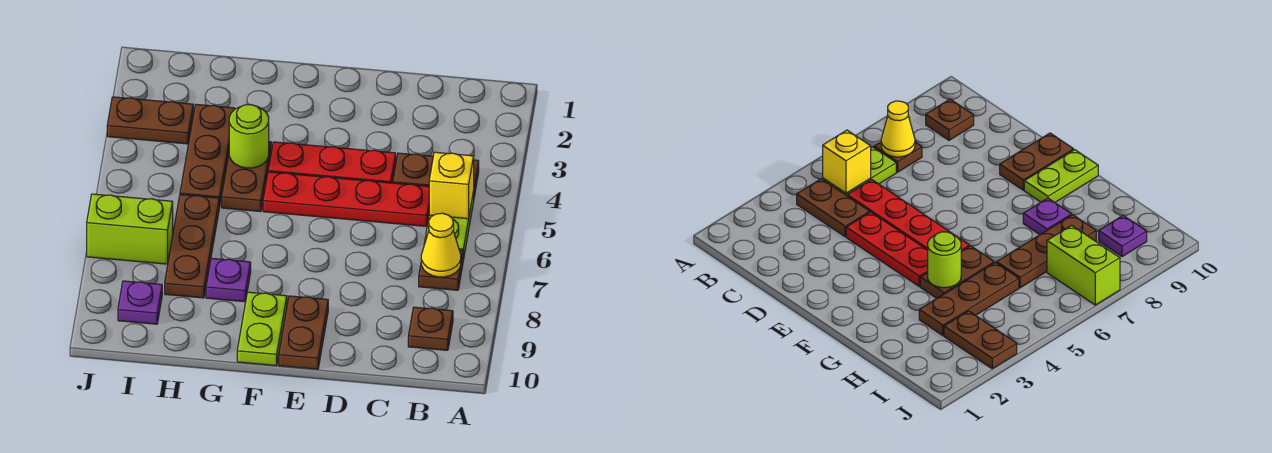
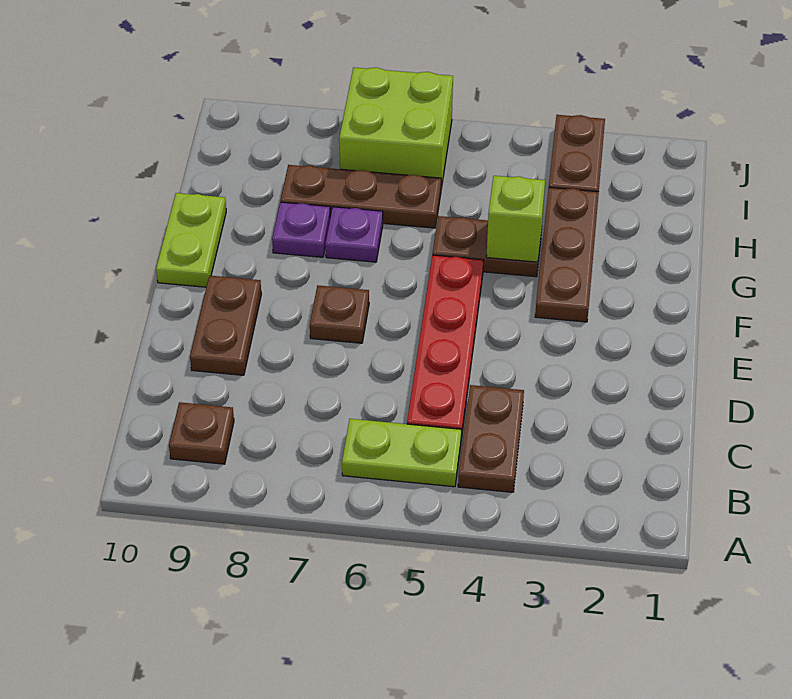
yellow 1x1 brick [429,152,474,219] -> none
brown 1x1 plate [419,250,463,290] -> brown 1x1 plate moved to [310,285,369,343]
yellow 1x1 cone [421,213,461,277] -> none
red 1x3 plate [268,142,396,183] -> none
brown 1x2 plate [279,296,328,369] -> brown 1x2 plate turned to [190,276,261,375]
lime 1x2 plate [237,292,287,366] -> lime 1x2 plate turned to [156,193,226,287]
lime 1x1 round brick [229,104,269,168] -> lime 1x1 brick [486,176,545,262]
brown 1x3 plate [180,104,235,207] -> brown 1x3 plate turned to [535,187,599,322]
lime 1x2 brick [87,194,173,264] -> lime 2x2 brick [339,67,453,189]
purple 1x1 plate [118,281,162,324] -> purple 1x1 plate moved to [325,207,383,262]

